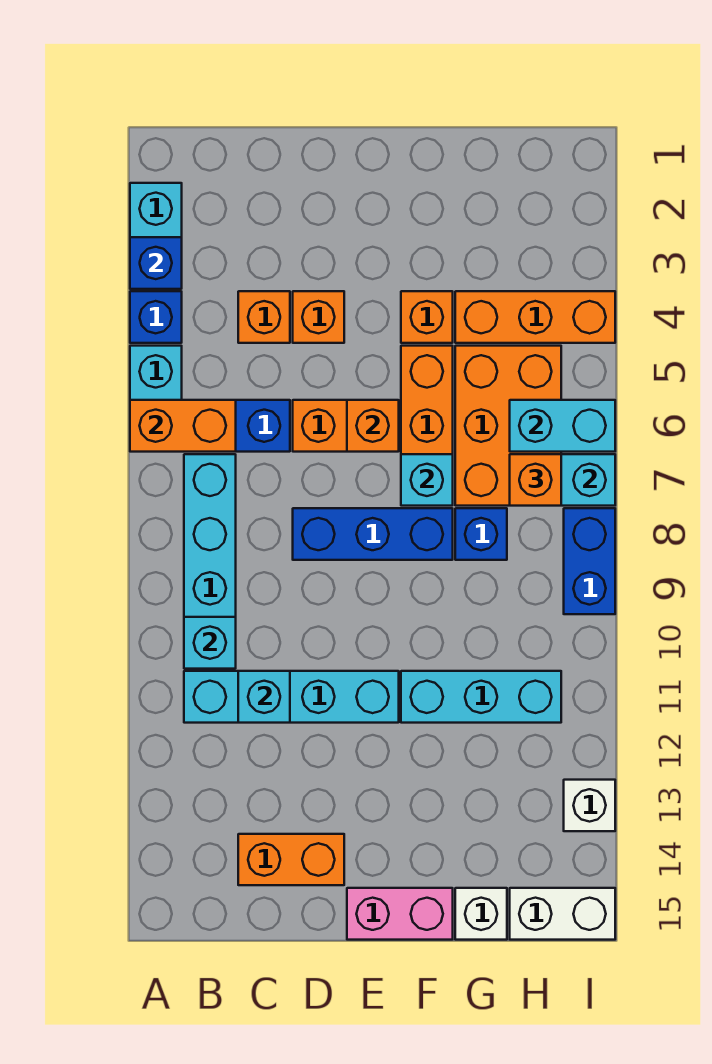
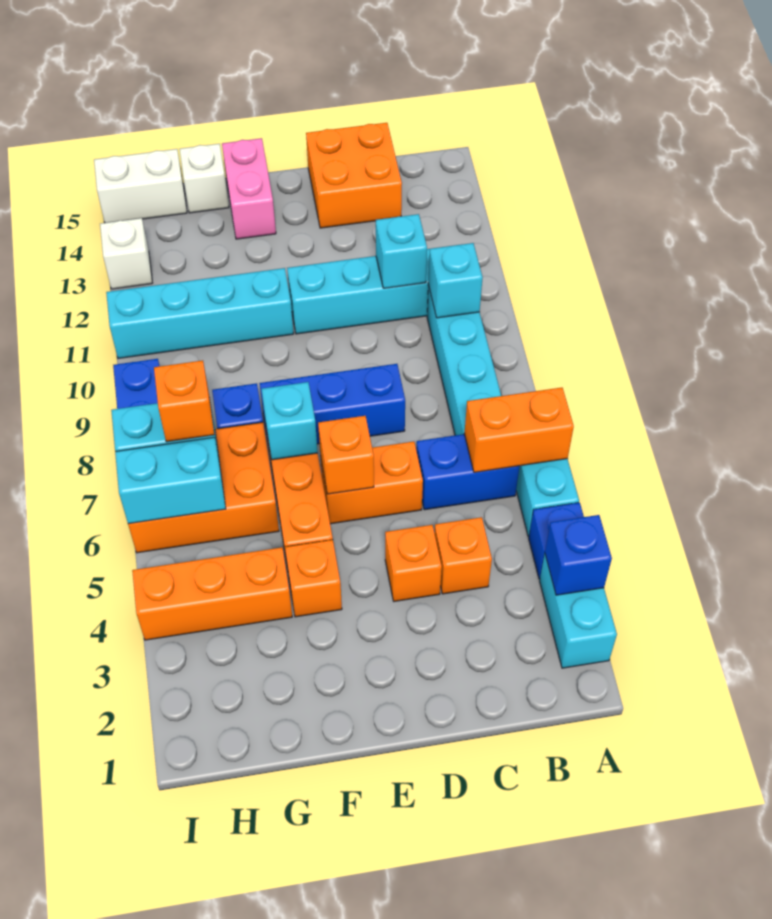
orange 1x2 brick [238,834,344,885] -> orange 2x2 brick [306,123,402,228]
pink 1x2 brick [347,888,453,940] -> pink 1x2 brick turned to [222,138,276,239]
cyan 1x3 brick [401,671,561,723] -> cyan 1x4 brick [106,268,294,358]
orange 2x3 brick [455,346,561,506] -> orange 2x3 brick turned to [128,422,279,553]

